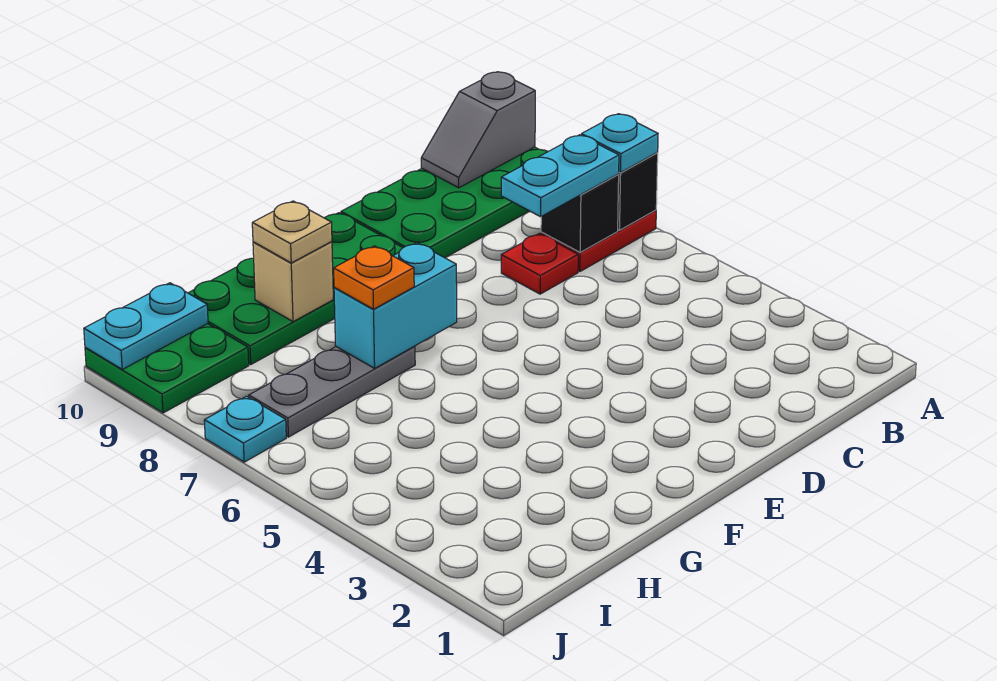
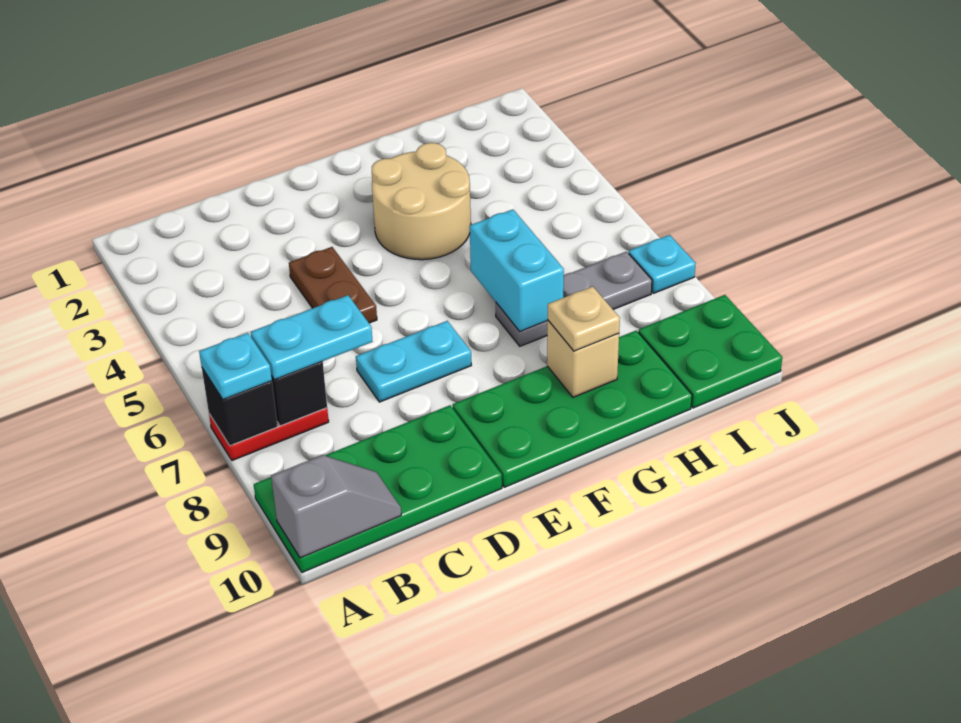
red 1x1 plate [501,234,578,294] -> none
none -> brown 1x2 plate [289,247,377,323]
none -> tan 2x2 round brick [372,143,471,260]
cyan 1x2 brick [334,243,457,368] -> cyan 1x2 brick turned to [470,209,564,331]
orange 1x1 plate [334,246,414,309] -> none
cyan 1x2 plate [84,283,208,369] -> cyan 1x2 plate moved to [356,321,471,402]

